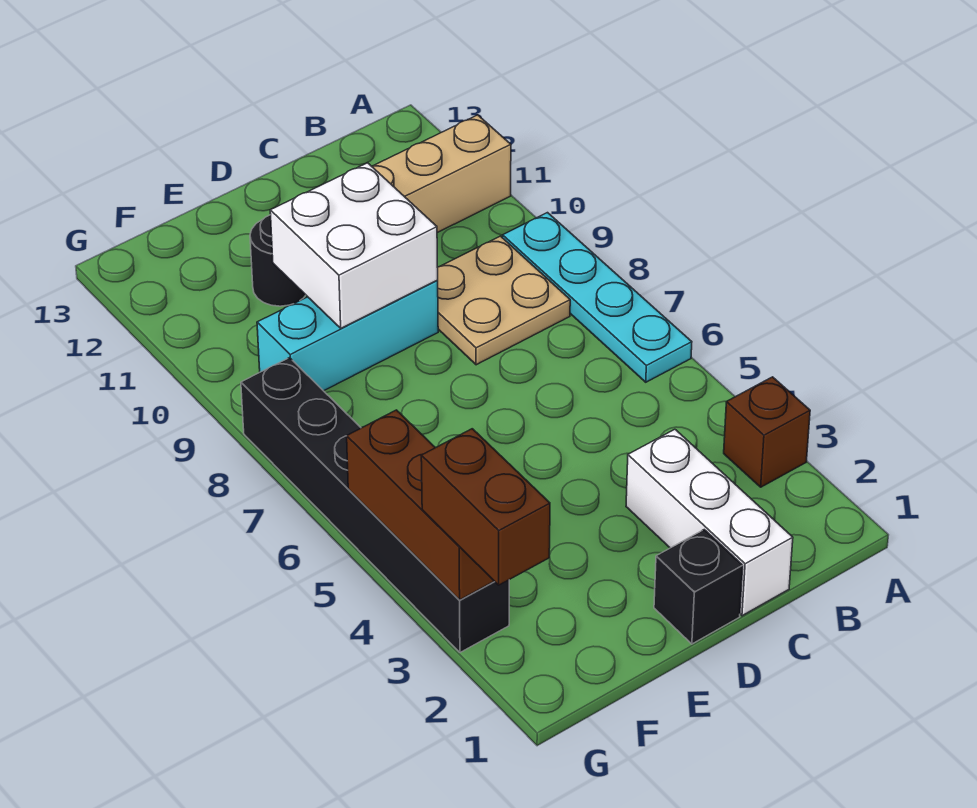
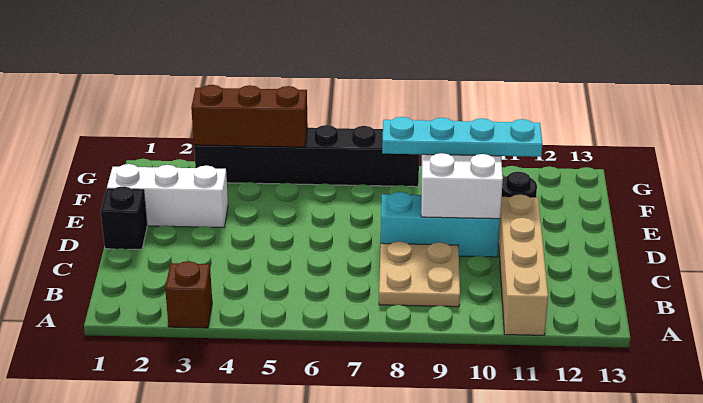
cyan 1x4 plate [503,213,692,382] -> cyan 1x4 plate moved to [382,117,542,157]
white 1x3 brick [626,429,793,616] -> white 1x3 brick moved to [107,164,228,228]
cyan 1x3 brick [257,281,438,391] -> cyan 1x3 brick turned to [381,192,500,257]
brown 1x2 brick [421,429,550,585] -> none

